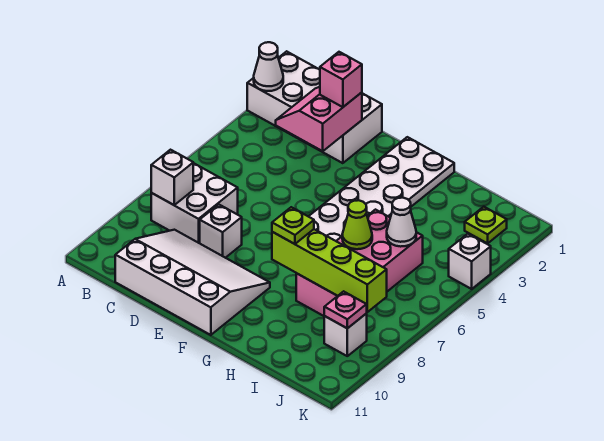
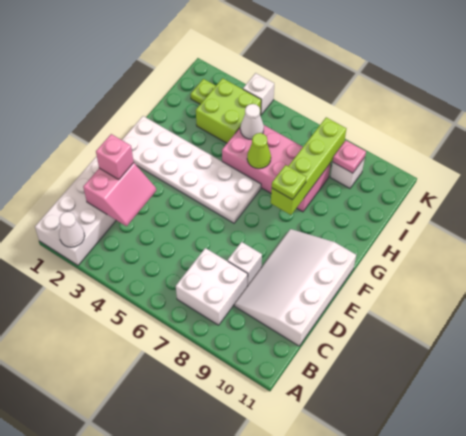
white 1x1 brick [151,150,193,205] -> none
pink 2x2 slope [276,87,362,151] -> pink 2x2 slope turned to [83,163,156,226]
none -> lime 2x2 brick [196,78,261,143]

